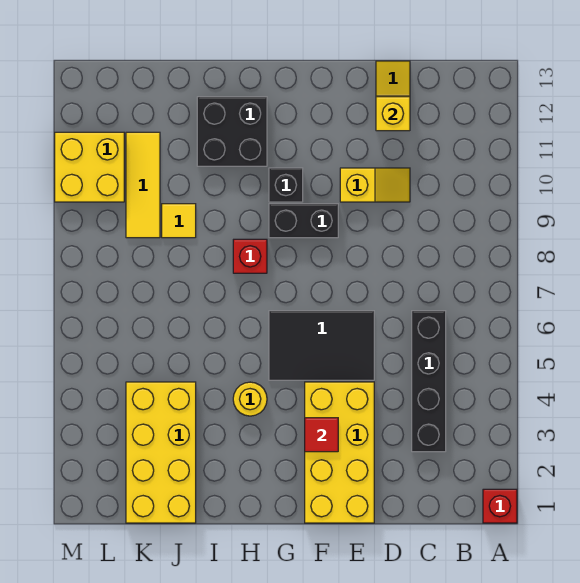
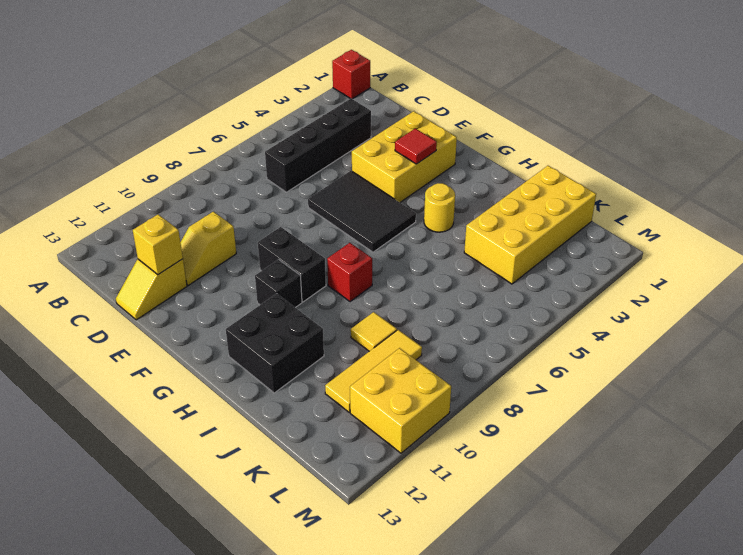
yellow 1x2 slope [340,168,410,202] -> yellow 1x2 slope turned to [180,212,236,285]
yellow 2x4 brick [305,382,374,523] -> yellow 2x3 brick [352,111,457,202]

